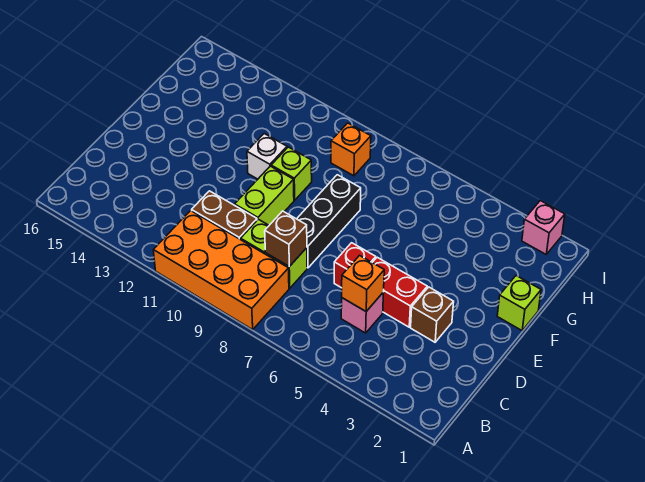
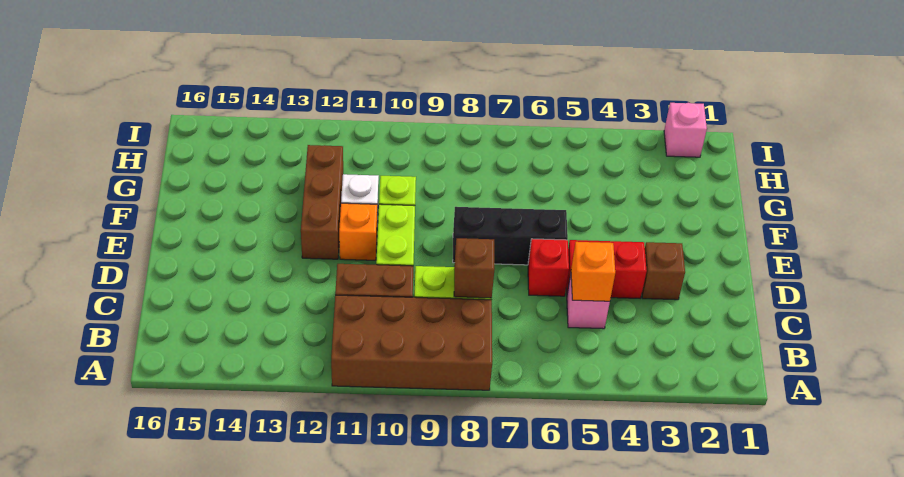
orange 2x4 brick [153,211,289,330] -> brown 2x4 brick [331,295,492,390]
black 1x3 brick [297,175,361,268] -> black 1x3 brick turned to [453,207,568,265]
none -> brown 1x3 brick [301,145,343,259]
lime 1x1 brick [497,276,541,330] -> none
orange 1x1 brick [331,123,371,176] -> orange 1x1 brick moved to [339,203,377,260]

